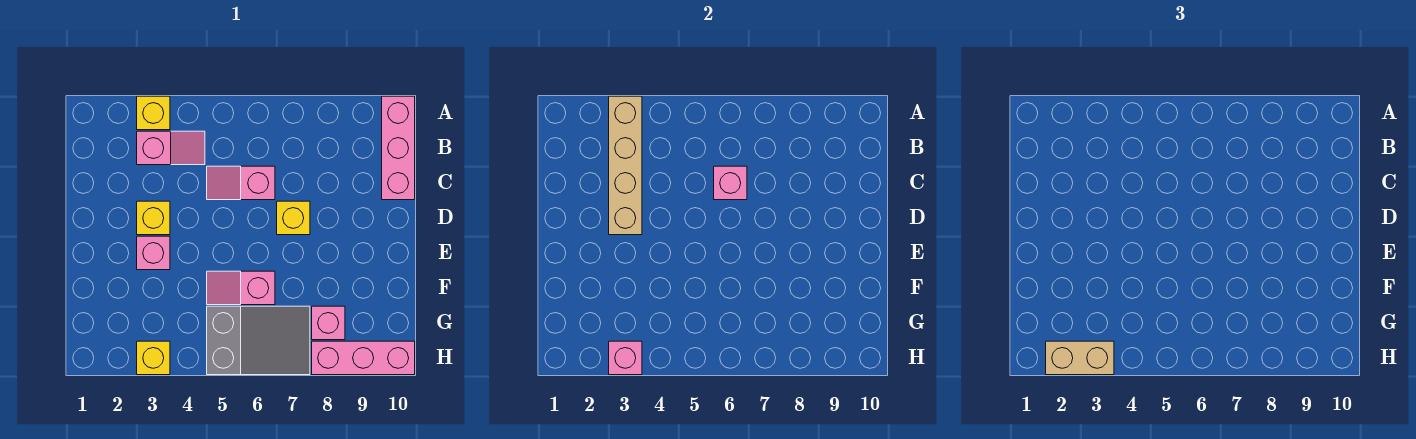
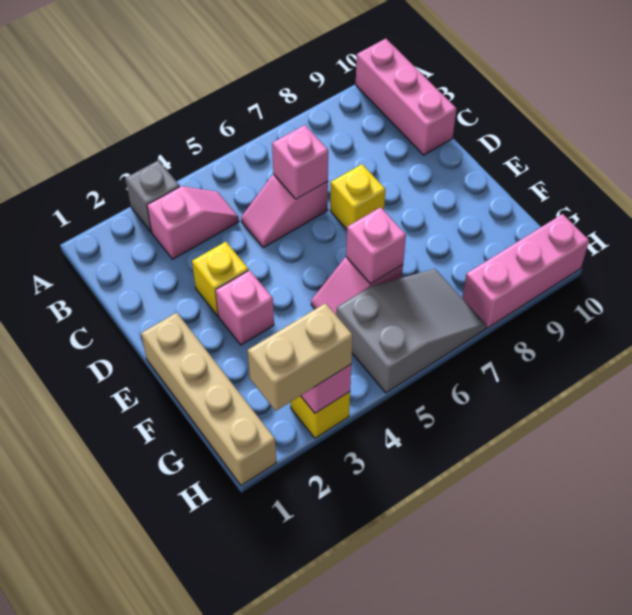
yellow 1x1 brick [137,96,170,130] -> grey 1x1 brick [125,160,180,232]
tan 1x4 brick [609,96,642,235] -> tan 1x4 brick moved to [141,312,277,486]
pink 1x1 brick [312,306,345,340] -> pink 1x1 brick moved to [346,207,406,284]

